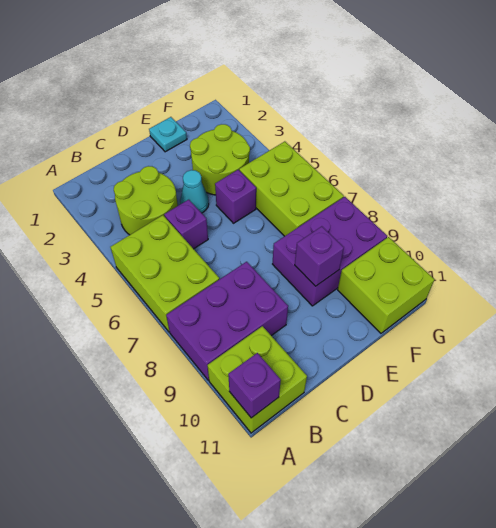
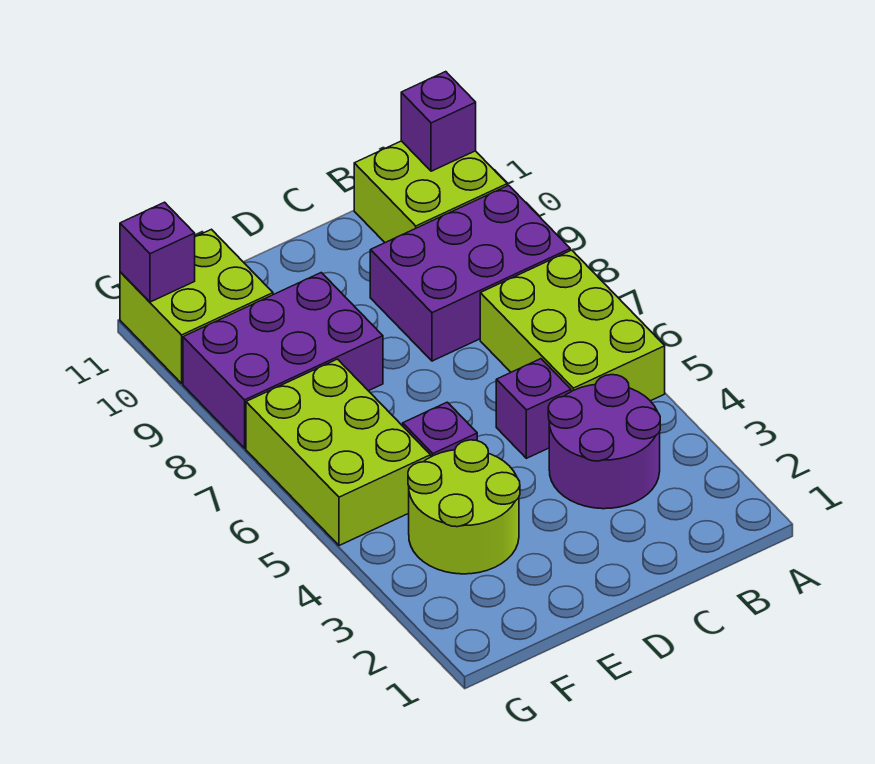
lime 2x2 round brick [114,166,178,235] -> purple 2x2 round brick [548,375,660,509]
cyan 1x1 cone [180,170,209,213] -> none
cyan 1x1 plate [149,117,187,152] -> none
purple 1x1 brick [295,226,344,286] -> purple 1x1 brick moved to [120,202,195,302]

